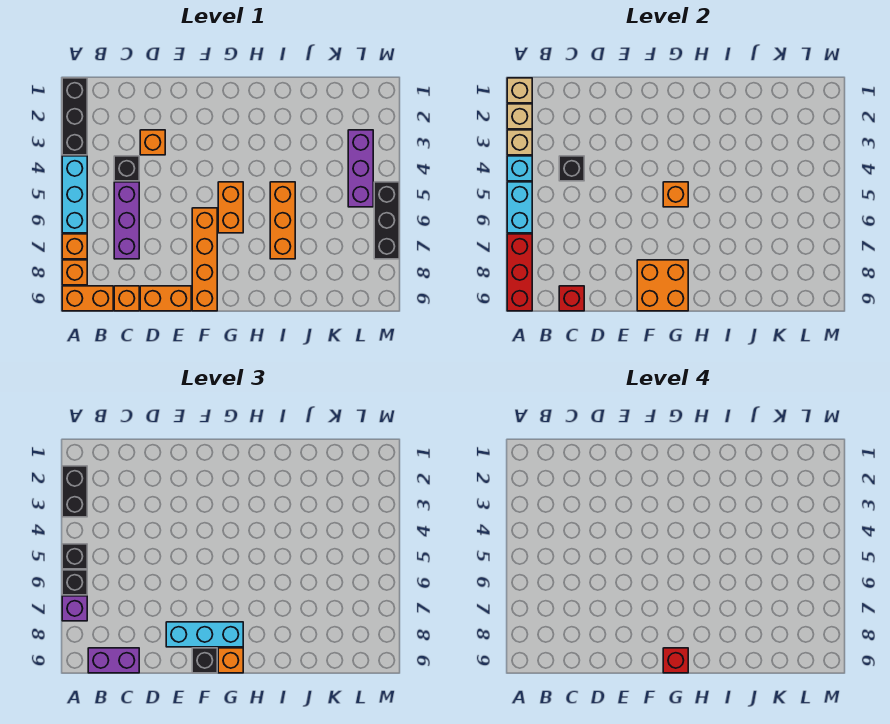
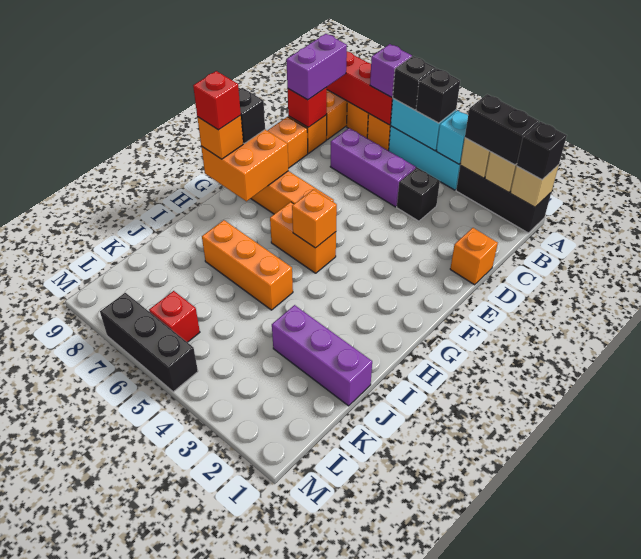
black 1x1 brick [559,156,584,181] -> black 1x1 brick moved to [517,122,567,180]
orange 1x1 brick [140,130,165,155] -> orange 1x1 brick moved to [450,228,498,285]
cyan 1x3 brick [166,622,243,647] -> none
purple 1x3 brick [348,130,373,207] -> purple 1x3 brick moved to [272,305,372,406]
none -> red 1x1 brick [149,291,200,342]

